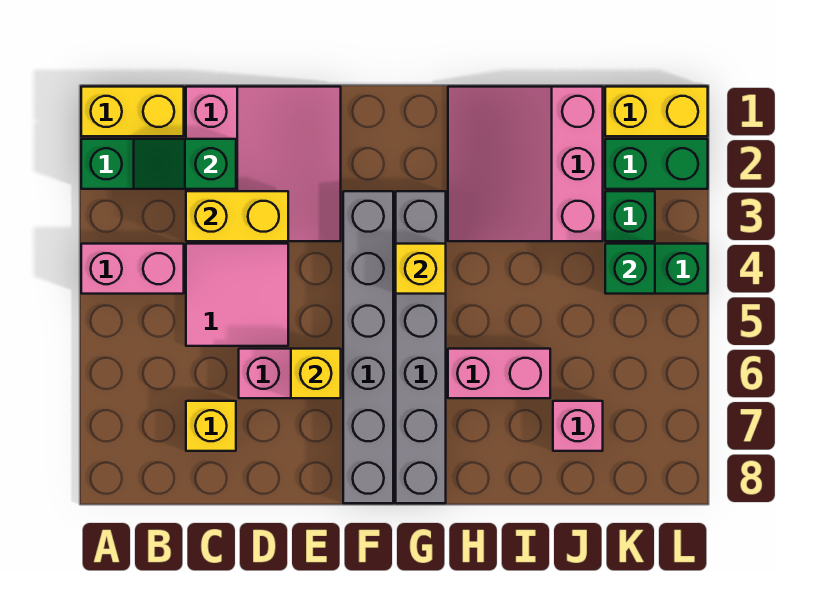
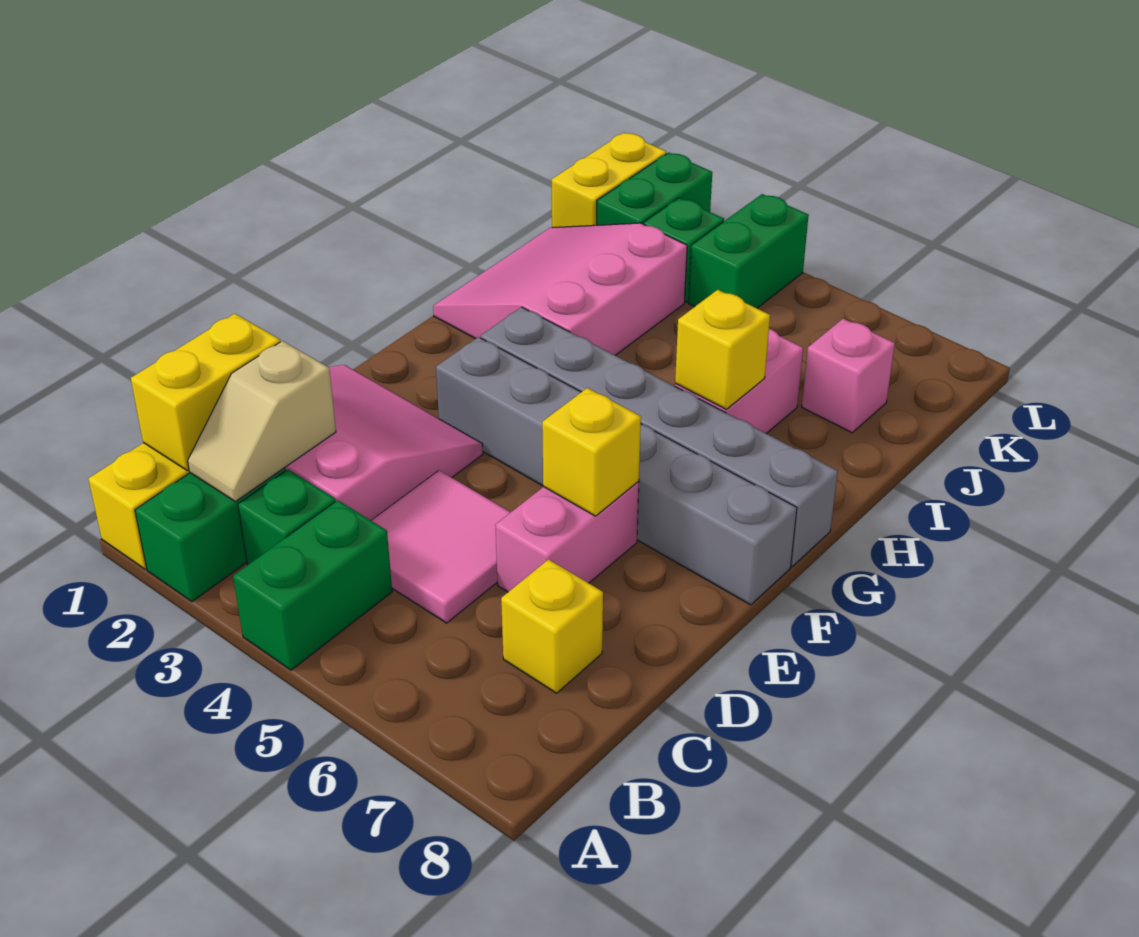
pink 1x2 brick [81,244,184,294] -> green 1x2 brick [233,500,392,670]
green 1x2 slope [134,139,236,189] -> tan 1x2 slope [188,341,336,502]
yellow 1x2 brick [186,191,288,241] -> yellow 1x2 brick moved to [131,314,280,470]
yellow 1x1 brick [396,244,446,294] -> yellow 1x1 brick moved to [675,290,770,409]
pink 3x3 slope [448,87,603,241] -> pink 3x3 slope turned to [433,223,687,355]
green 1x1 brick [605,244,655,294] -> green 1x1 brick moved to [238,469,336,565]

